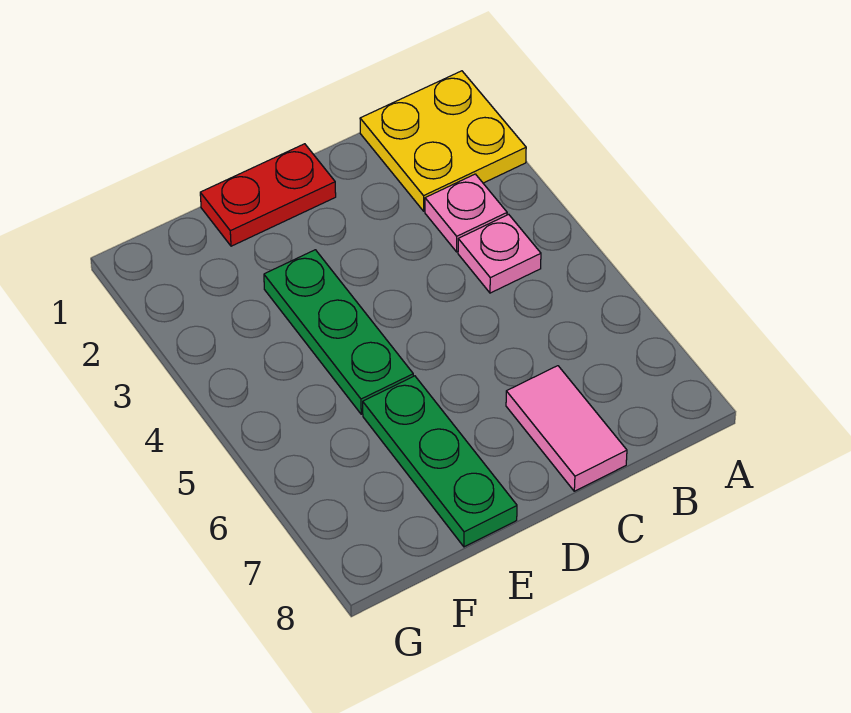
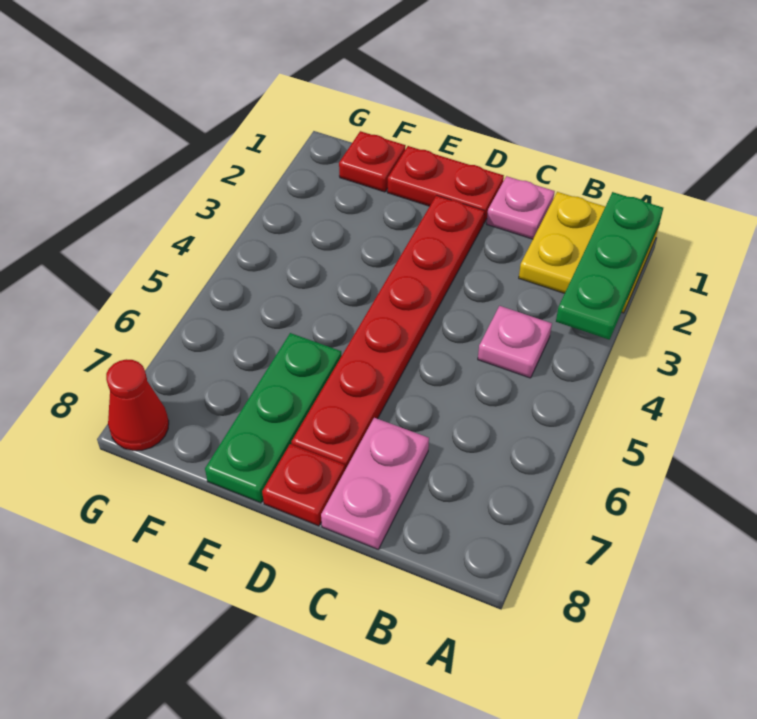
pink 1x1 plate [425,174,507,252] -> pink 1x1 plate moved to [487,176,555,239]
pink 1x2 tile [506,366,627,491] -> pink 1x2 plate [321,418,429,549]
none -> red 1x6 plate [291,195,484,470]
none -> red 1x1 plate [262,444,345,526]
green 1x3 plate [264,250,413,414] -> green 1x3 plate moved to [556,192,663,340]
none -> red 1x1 plate [339,131,406,192]
none -> red 1x1 cone [106,359,169,451]

